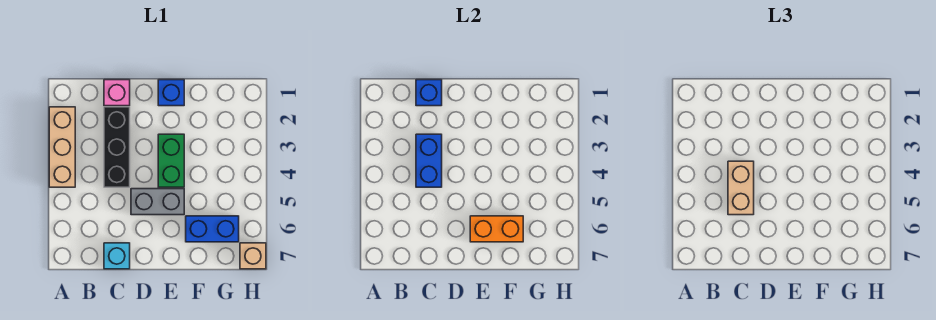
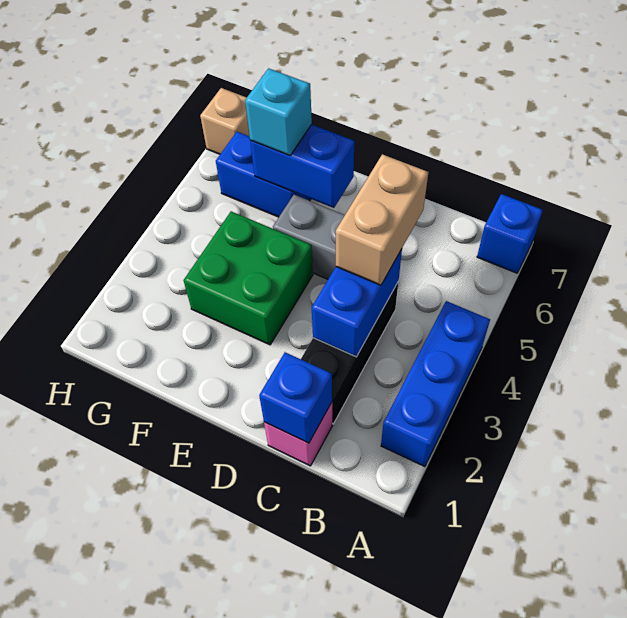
tan 1x3 brick [49,107,75,187] -> blue 1x3 brick [381,301,490,467]
cyan 1x1 brick [104,243,130,269] -> cyan 1x1 brick moved to [245,68,312,155]
blue 1x1 brick [158,80,184,106] -> blue 1x1 brick moved to [477,194,543,273]
green 1x2 brick [158,134,184,187] -> green 2x2 brick [184,211,313,345]
orange 1x2 brick [470,216,523,242] -> blue 1x2 brick [250,125,354,208]

